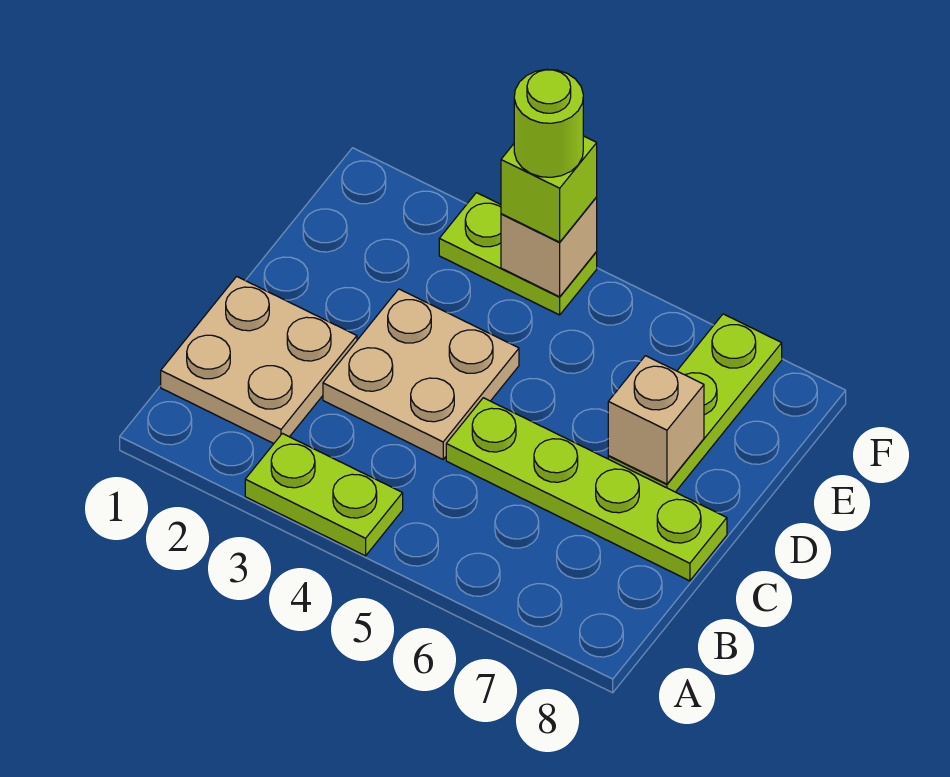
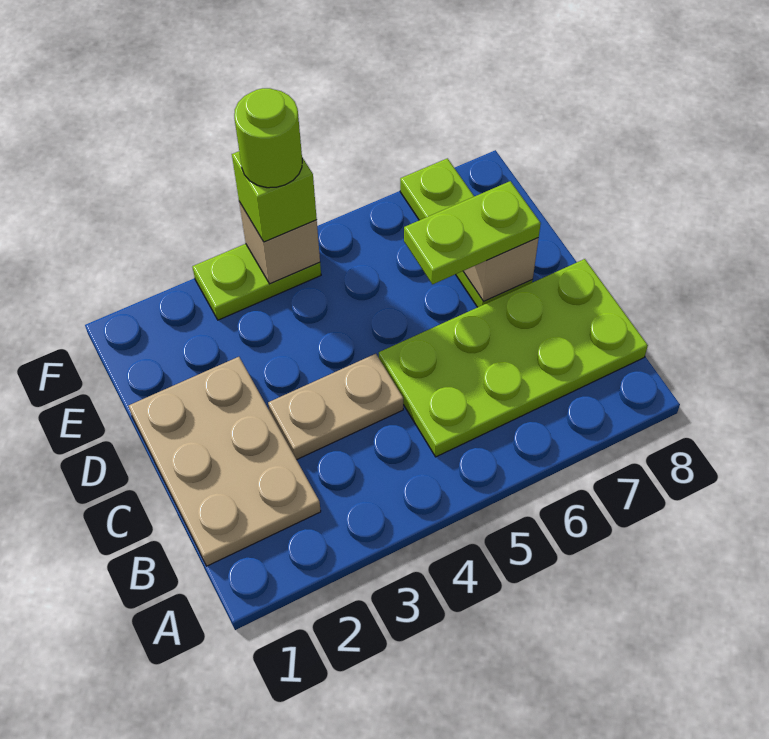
lime 1x2 plate [245,433,403,556] -> lime 1x2 plate moved to [404,181,541,284]
tan 2x2 plate [161,276,357,443] -> tan 2x3 plate [129,357,321,566]
tan 2x2 plate [323,289,519,459] -> tan 1x2 plate [268,354,403,460]
lime 1x4 plate [446,398,727,581] -> lime 2x4 plate [379,259,648,457]

